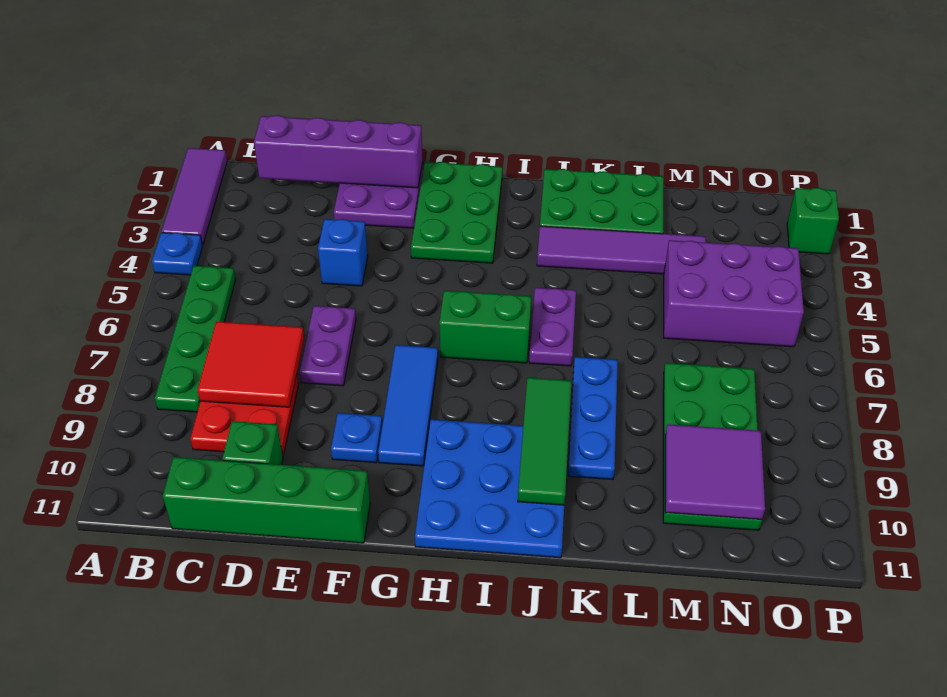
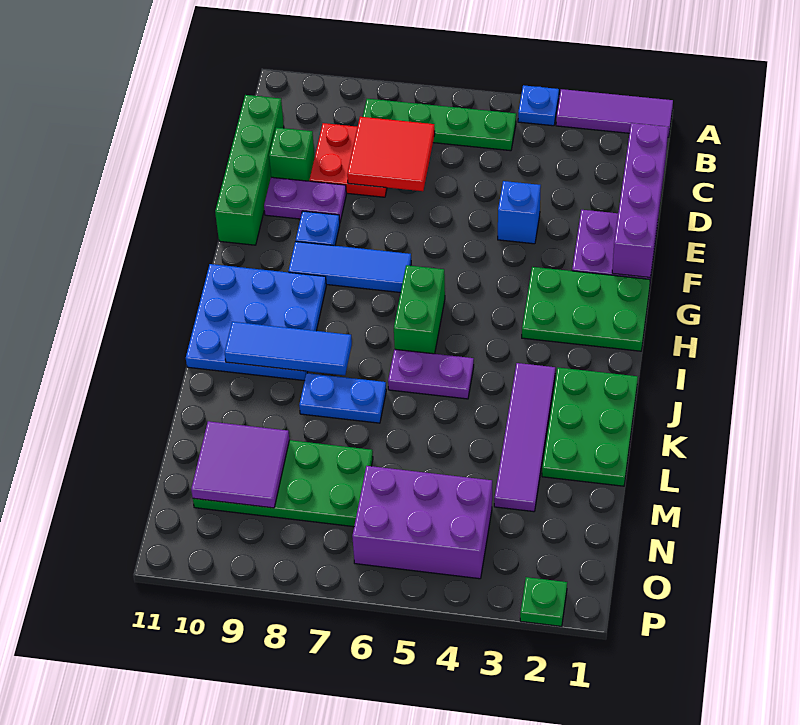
purple 1x2 plate [300,306,356,386] -> purple 1x2 plate moved to [264,177,346,222]
green 1x3 tile [518,378,571,505] -> blue 1x3 tile [225,322,352,375]
blue 1x3 plate [568,357,618,480] -> blue 1x2 plate [299,373,386,423]
purple 2x3 brick [664,240,804,347] -> purple 2x3 brick turned to [352,466,492,579]
green 1x1 brick [787,188,839,254] -> green 1x1 plate [520,577,567,626]

